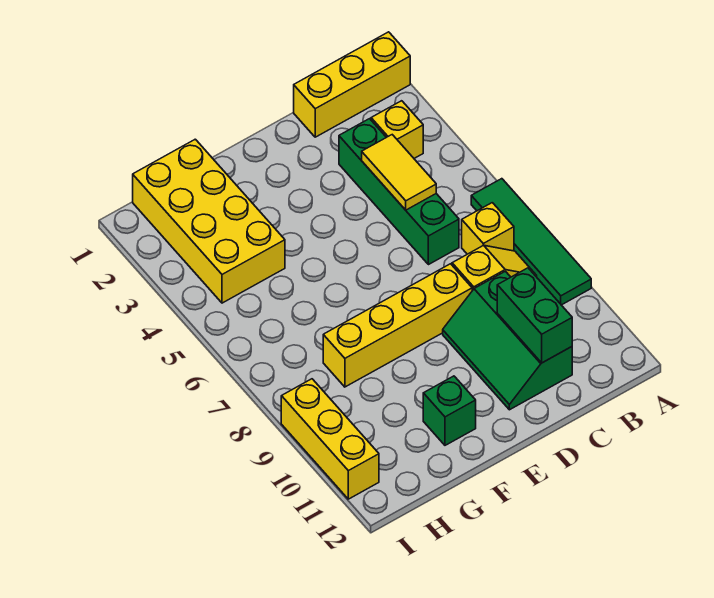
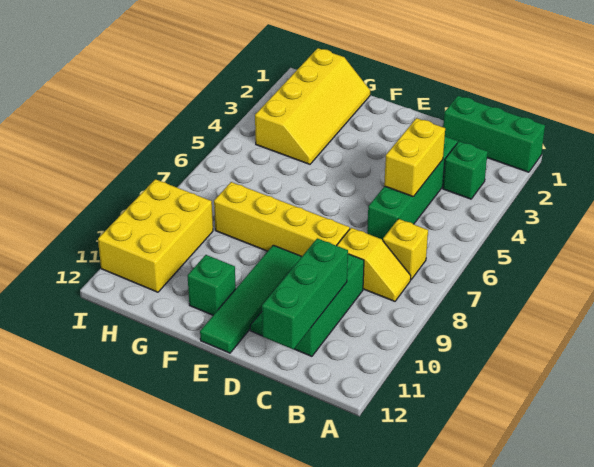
yellow 1x3 brick [294,32,410,137] -> green 1x3 brick [443,96,545,172]
green 1x4 tile [471,179,591,305] -> green 1x4 tile moved to [200,245,301,353]
yellow 1x1 brick [371,101,423,158] -> green 1x1 brick [443,141,488,199]
yellow 1x2 tile [362,135,436,210] -> yellow 1x2 brick [384,118,445,197]
green 1x2 brick [497,268,572,363] -> green 1x3 brick [262,238,348,349]
yellow 2x4 brick [133,139,285,303] -> yellow 2x4 slope [255,48,370,164]
yellow 1x3 brick [281,379,379,499] -> yellow 2x3 brick [98,179,213,292]

